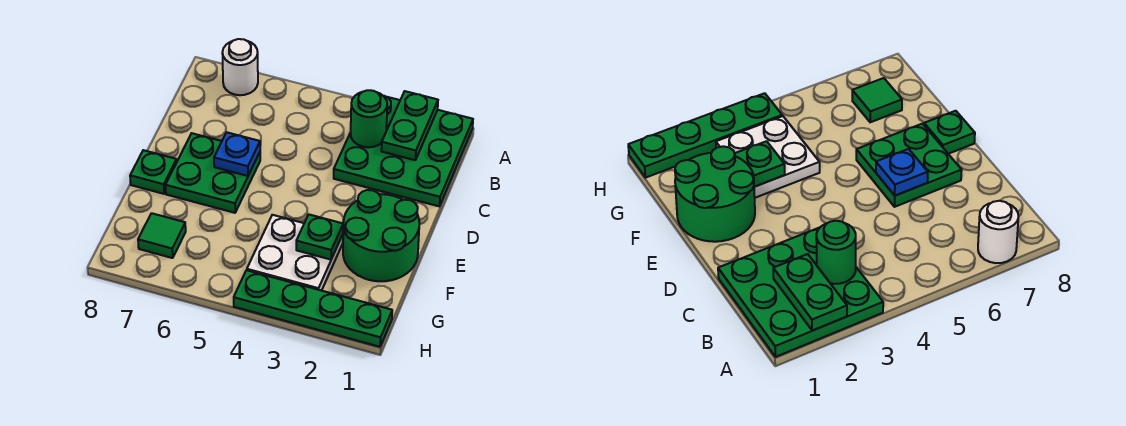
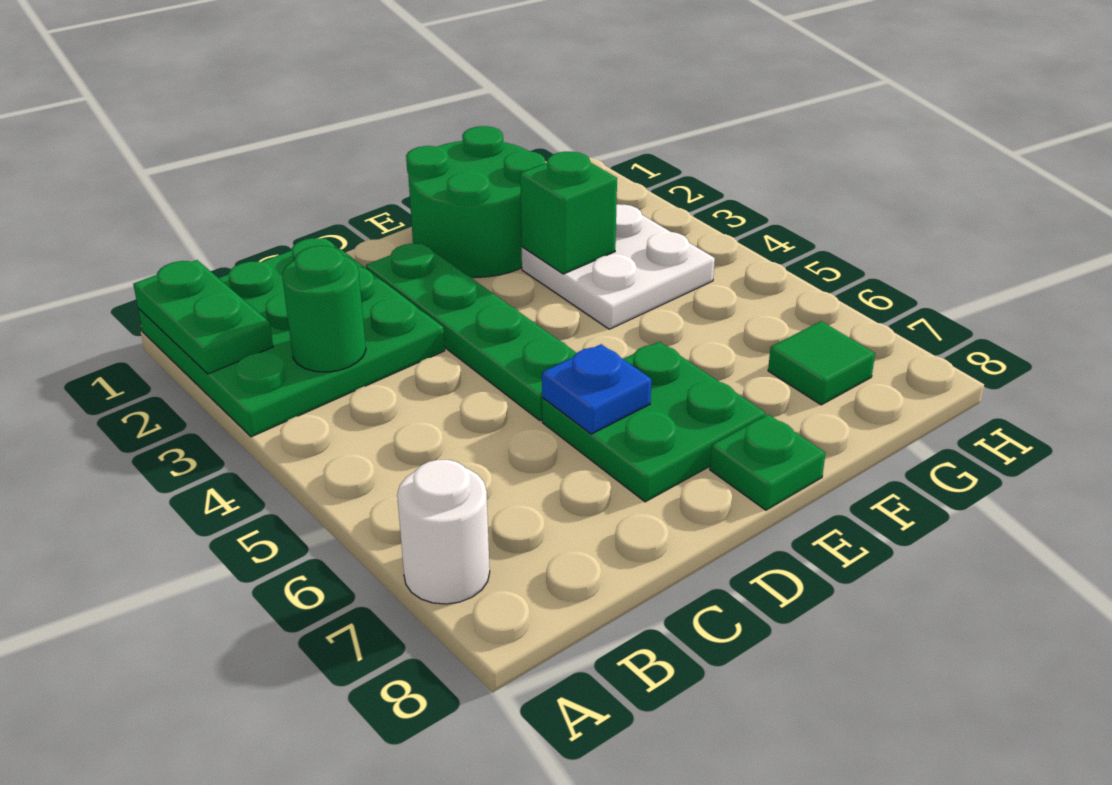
green 1x2 plate [381,91,438,160] -> green 1x2 plate turned to [133,260,273,374]
green 1x1 plate [296,215,343,260] -> green 1x1 brick [520,152,617,274]
green 1x4 plate [234,270,392,347] -> green 1x4 plate moved to [366,243,576,421]

